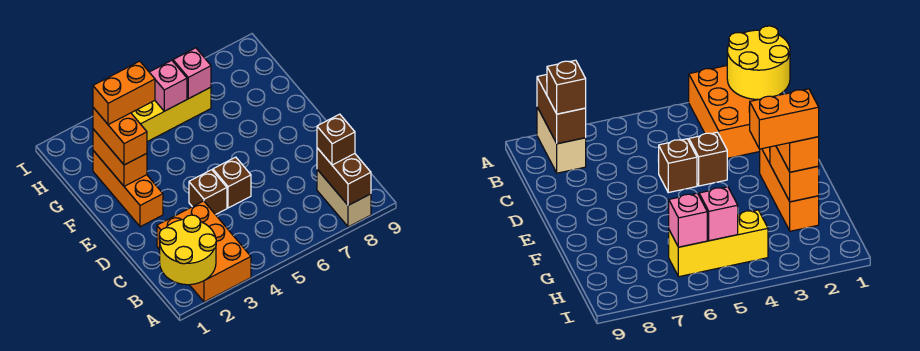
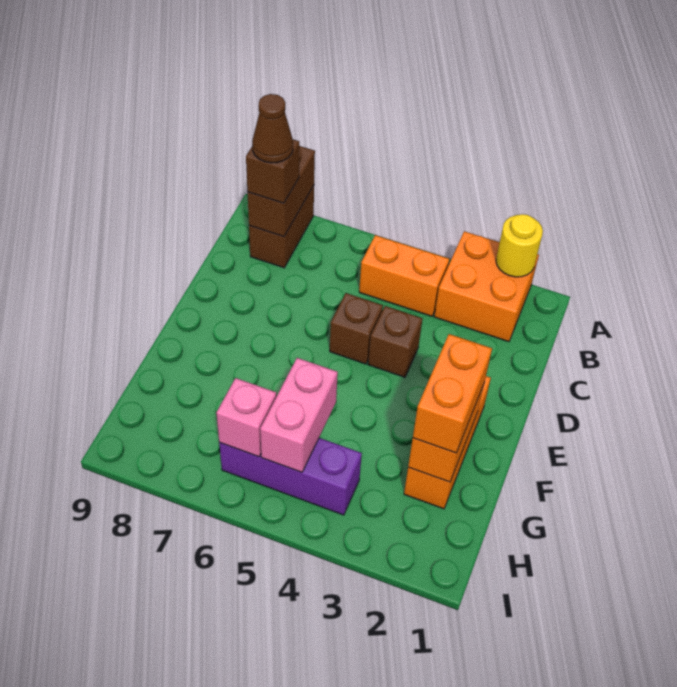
yellow 2x2 round brick [159,215,216,285] -> yellow 1x1 round brick [496,214,543,277]
orange 2x3 brick [157,201,251,302] -> orange 2x2 brick [434,231,539,342]
tan 1x2 brick [317,170,371,227] -> brown 1x2 brick [249,185,314,268]
none -> brown 1x1 cone [252,94,293,163]
orange 1x2 brick [93,61,155,125] -> orange 1x2 brick moved to [359,235,449,316]
yellow 1x3 brick [131,87,211,142] -> purple 1x3 brick [219,438,362,515]
pink 1x1 brick [150,60,187,111] -> pink 1x2 brick [260,358,338,472]

